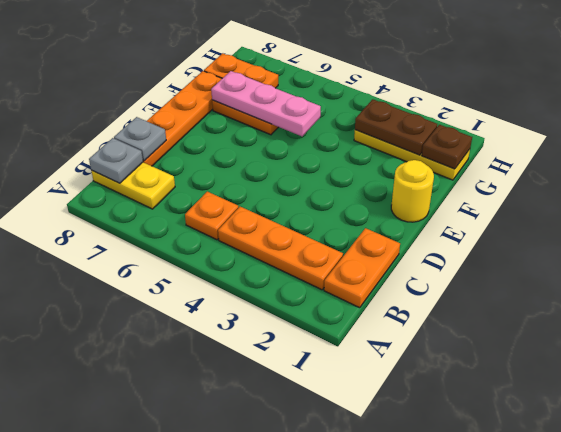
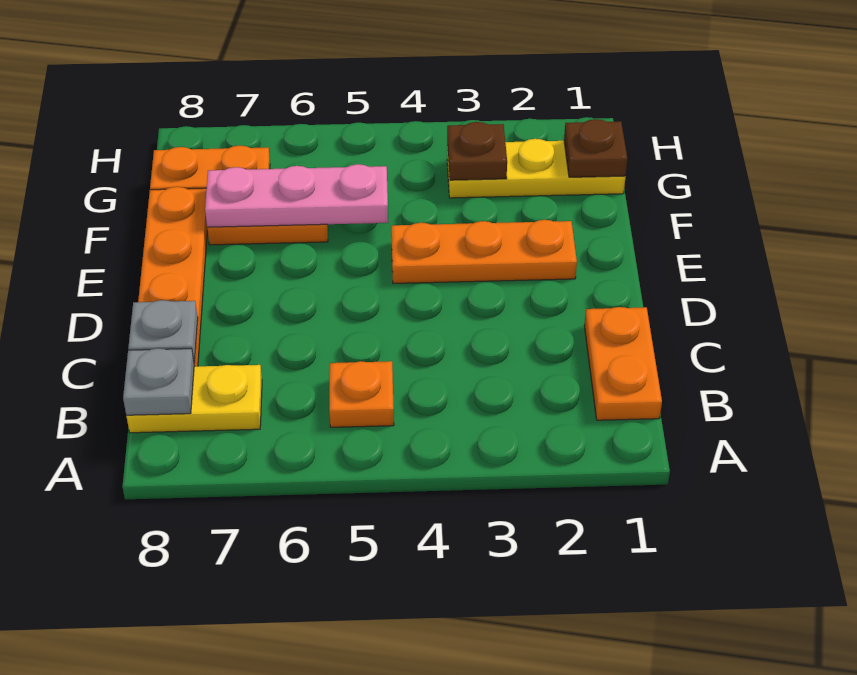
orange 1x3 plate [218,207,343,290] -> orange 1x3 plate moved to [391,220,577,284]
yellow 1x1 round brick [391,160,434,222] -> none
brown 1x2 plate [355,99,437,155] -> brown 1x1 plate [447,122,507,180]

